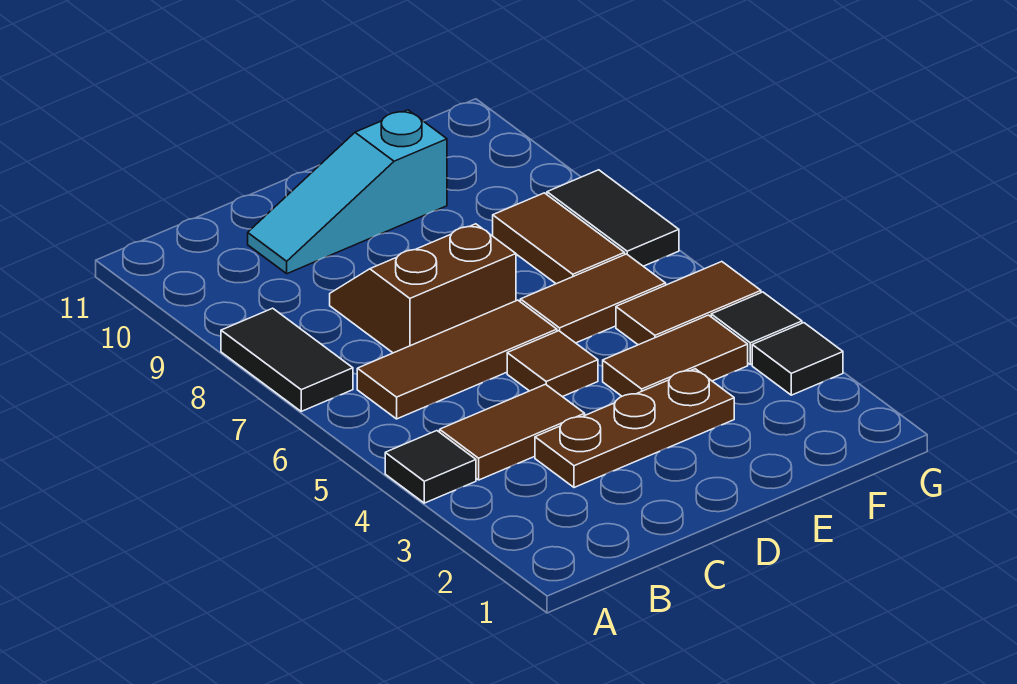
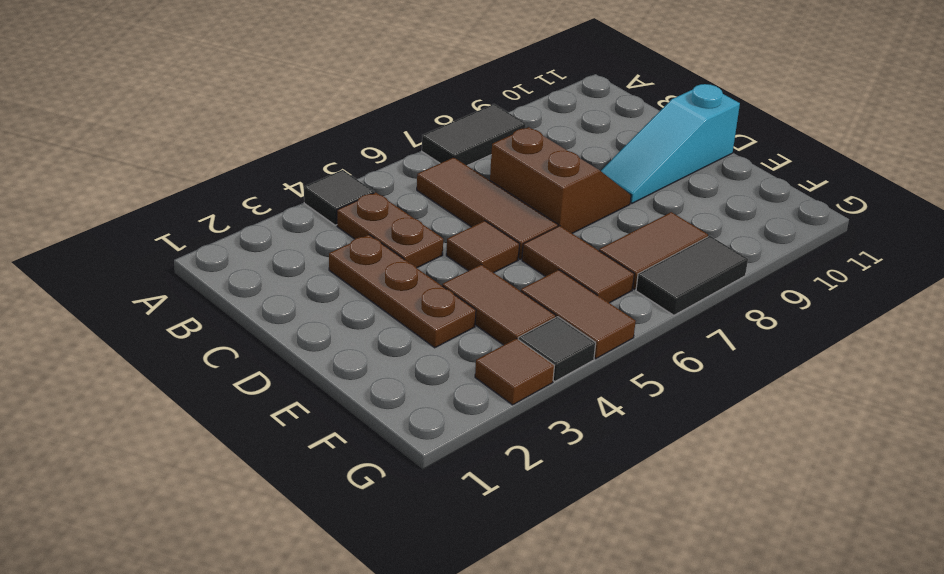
brown 1x2 tile [440,384,585,480] -> brown 1x2 plate [337,192,443,268]
cyan 1x3 slope [248,110,447,274] -> cyan 1x3 slope turned to [601,84,740,203]
black 1x1 tile [752,323,843,395] -> brown 1x1 tile [475,338,554,405]

